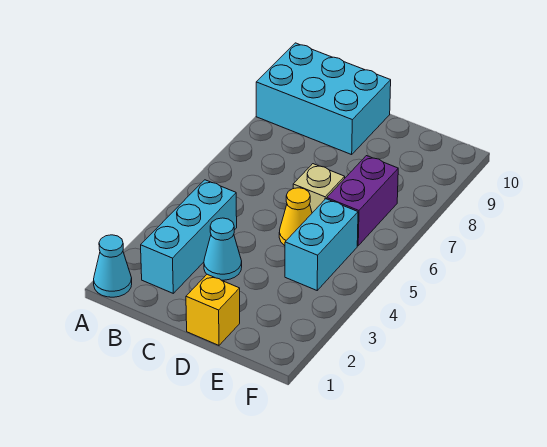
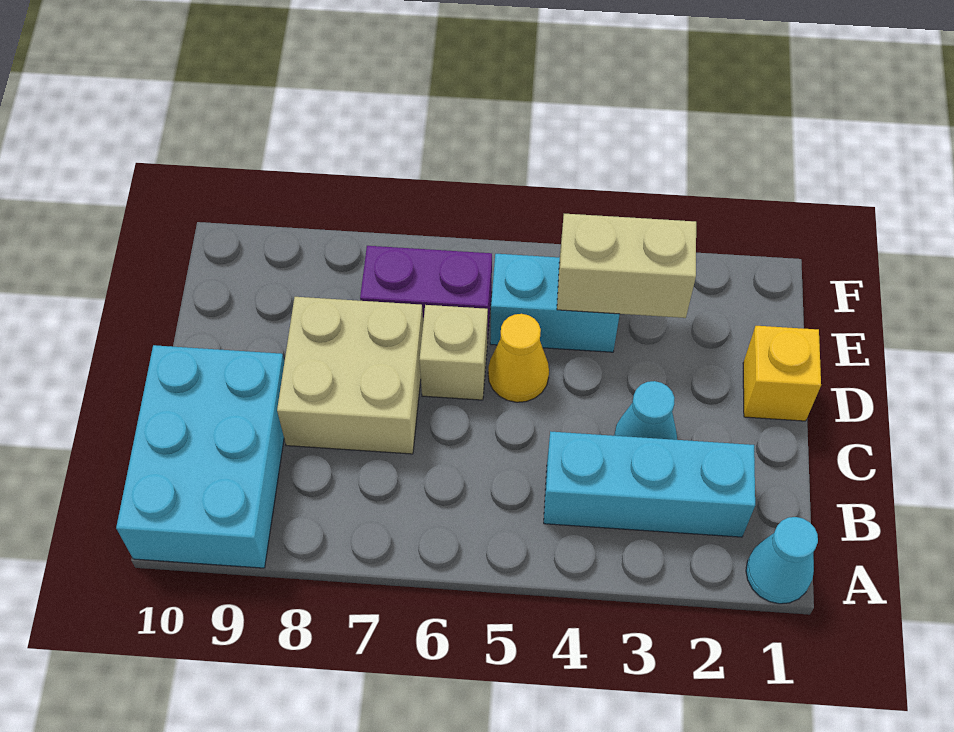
none -> tan 2x2 brick [277,297,423,454]
none -> tan 1x2 brick [557,214,696,318]

